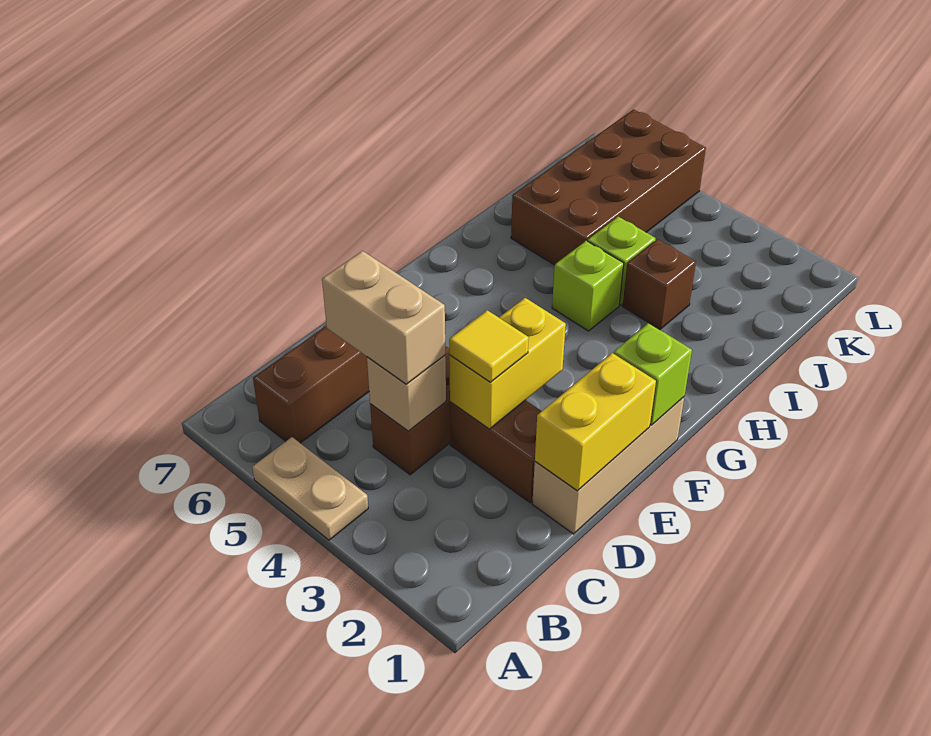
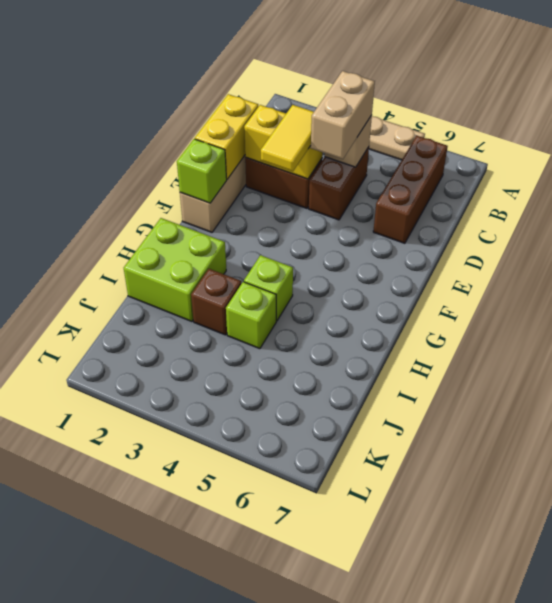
tan 1x2 brick [322,251,445,384] -> tan 1x2 brick turned to [311,71,375,159]
yellow 1x2 brick [449,298,566,429] -> yellow 1x2 brick turned to [244,105,323,179]
yellow 1x1 tile [449,310,529,382] -> yellow 1x2 tile [261,105,314,171]
none -> lime 2x2 brick [124,218,226,322]
brown 2x4 brick [511,109,706,265] -> none

